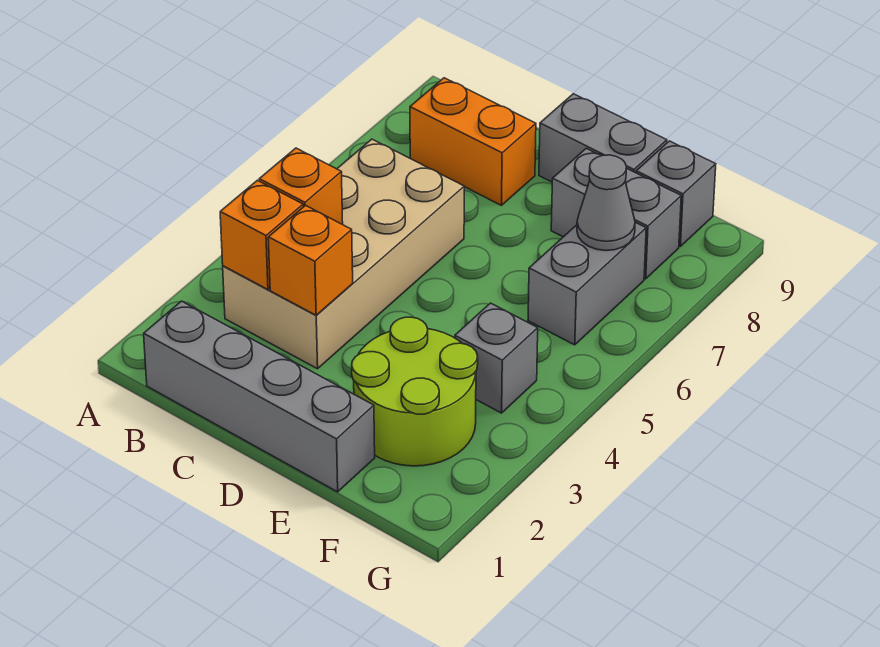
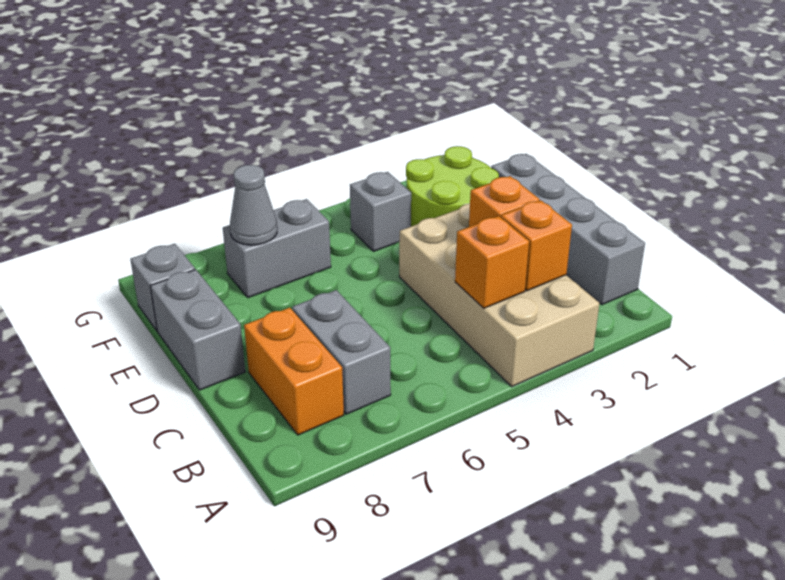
tan 2x4 brick [223,139,464,369] -> tan 2x4 brick turned to [399,203,600,387]
grey 1x2 brick [551,148,681,279] -> grey 1x2 brick moved to [292,290,391,414]

